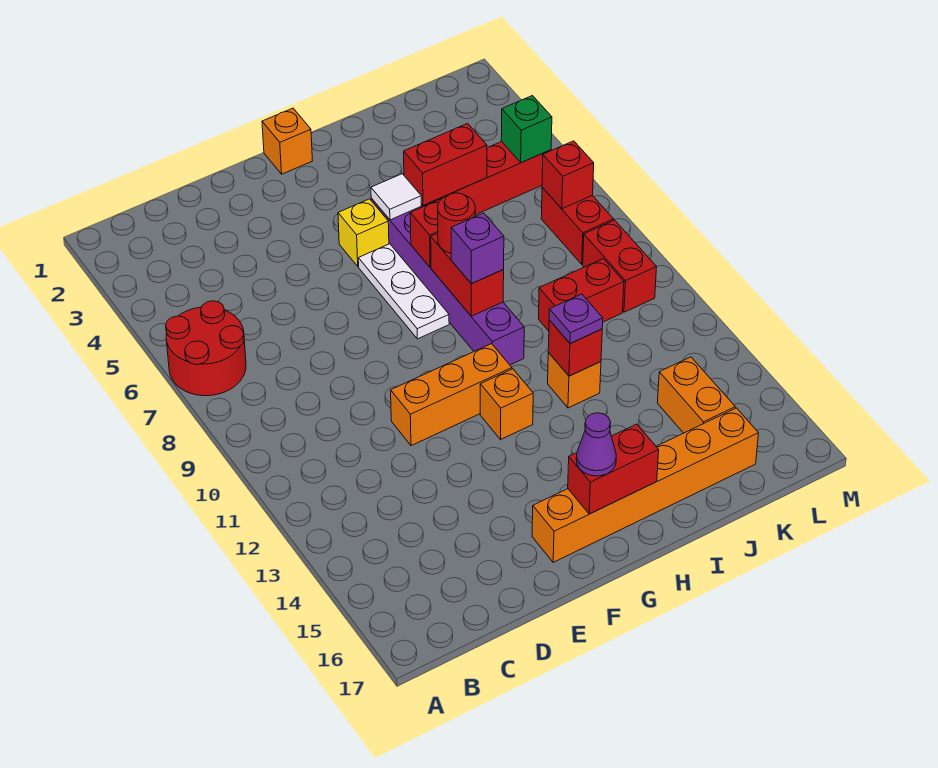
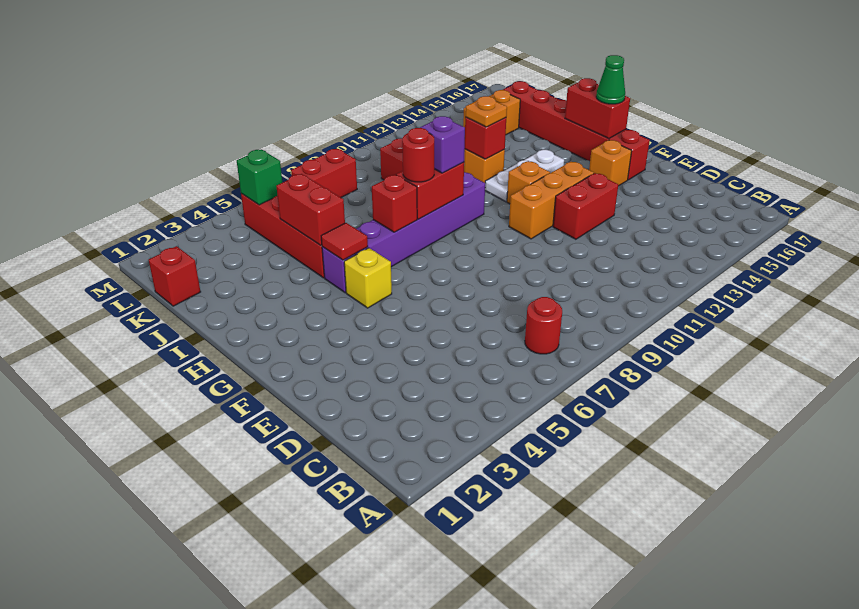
red 2x2 round brick [166,301,246,396] -> red 1x1 round brick [525,297,562,354]
orange 1x3 brick [391,344,512,446] -> orange 1x3 brick turned to [509,162,594,239]
orange 1x6 brick [532,408,759,562] -> red 1x6 brick [503,81,650,180]
orange 1x1 brick [262,108,312,174] -> orange 1x1 brick moved to [589,140,632,186]
white 1x3 plate [358,244,449,339] -> white 1x3 plate moved to [485,150,564,202]
purple 1x1 cone [576,413,616,476] -> green 1x1 cone [596,55,625,104]
white 1x1 tile [371,174,421,220] -> red 1x1 tile [321,223,368,260]
purple 1x1 plate [549,294,603,344] -> orange 1x1 plate [465,96,507,127]
red 1x1 brick [542,141,594,209] -> red 1x1 brick moved to [149,246,201,306]
red 1x2 brick [583,220,657,312] -> red 1x2 brick moved to [553,173,618,239]

